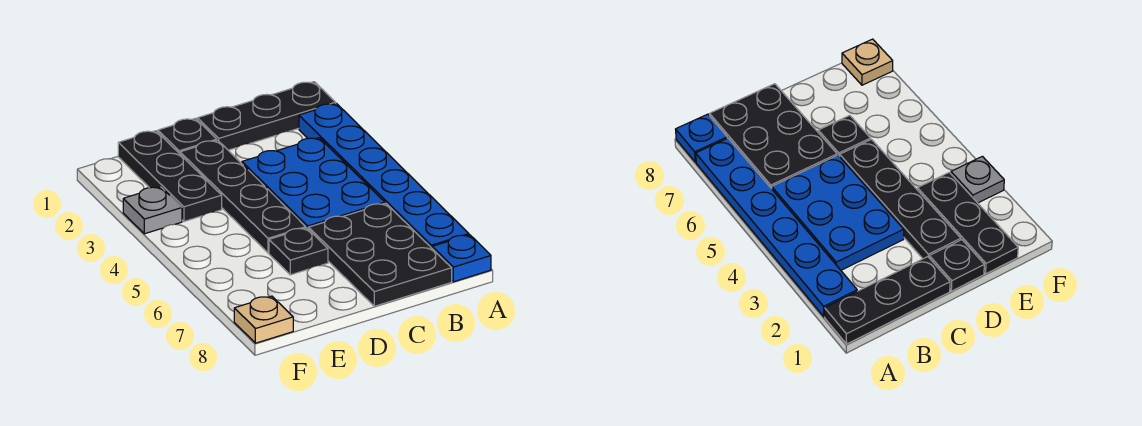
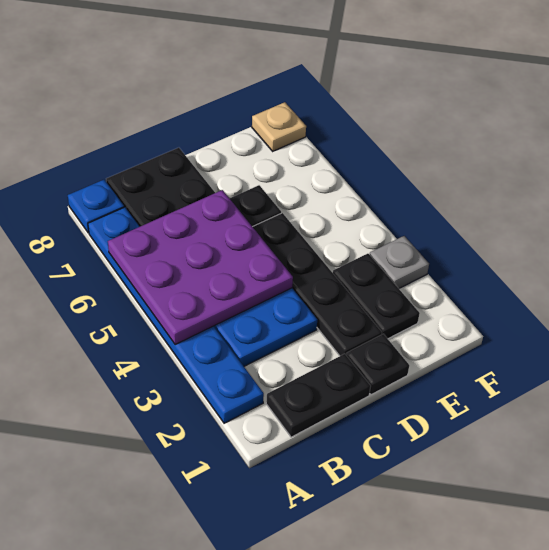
black 1x3 plate [197,82,336,150] -> black 1x2 plate [266,354,371,437]
none -> purple 3x3 plate [108,190,293,345]
black 1x3 plate [118,131,222,221] -> black 1x2 plate [333,254,420,339]

